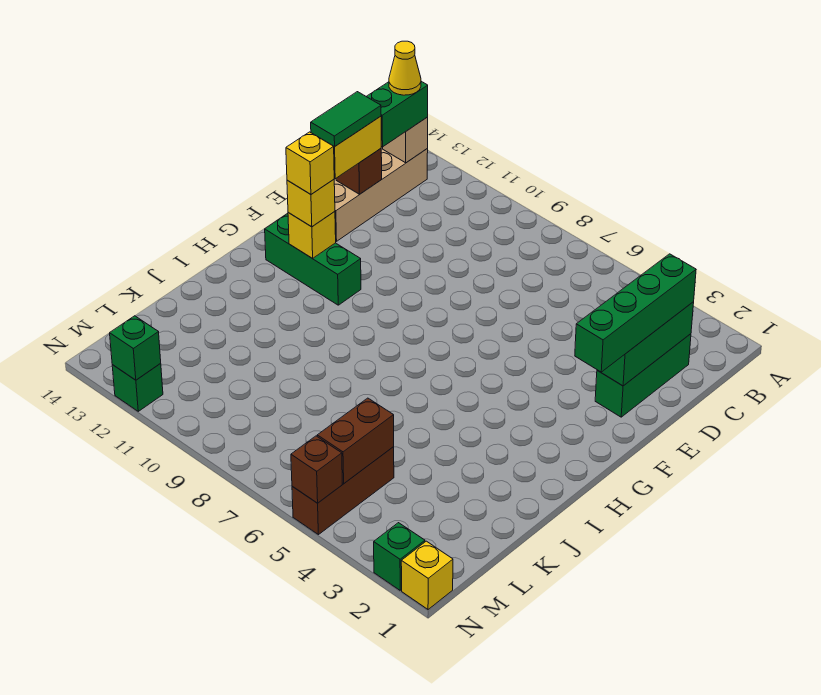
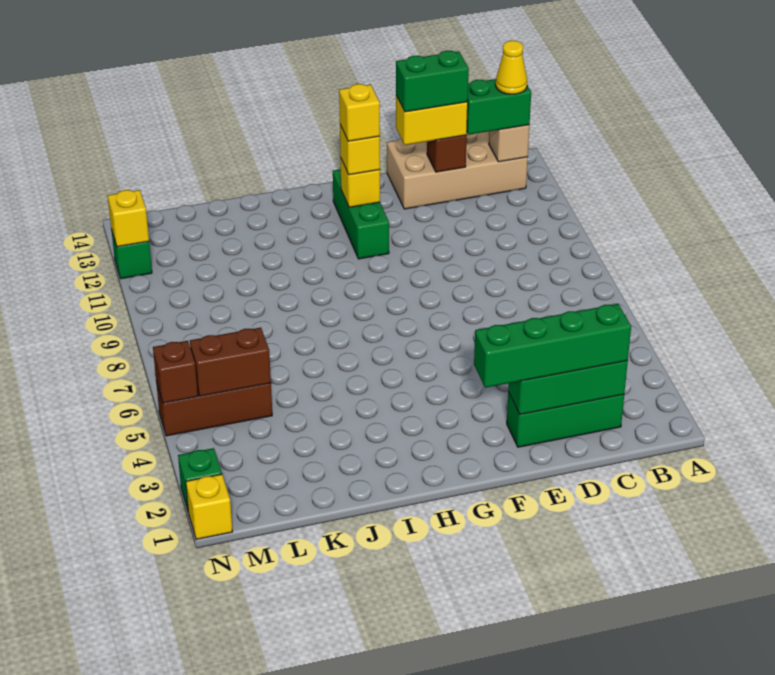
green 1x2 tile [311,92,381,147] -> green 1x2 brick [396,51,469,112]
green 1x1 brick [110,316,161,380] -> yellow 1x1 brick [108,190,149,247]

